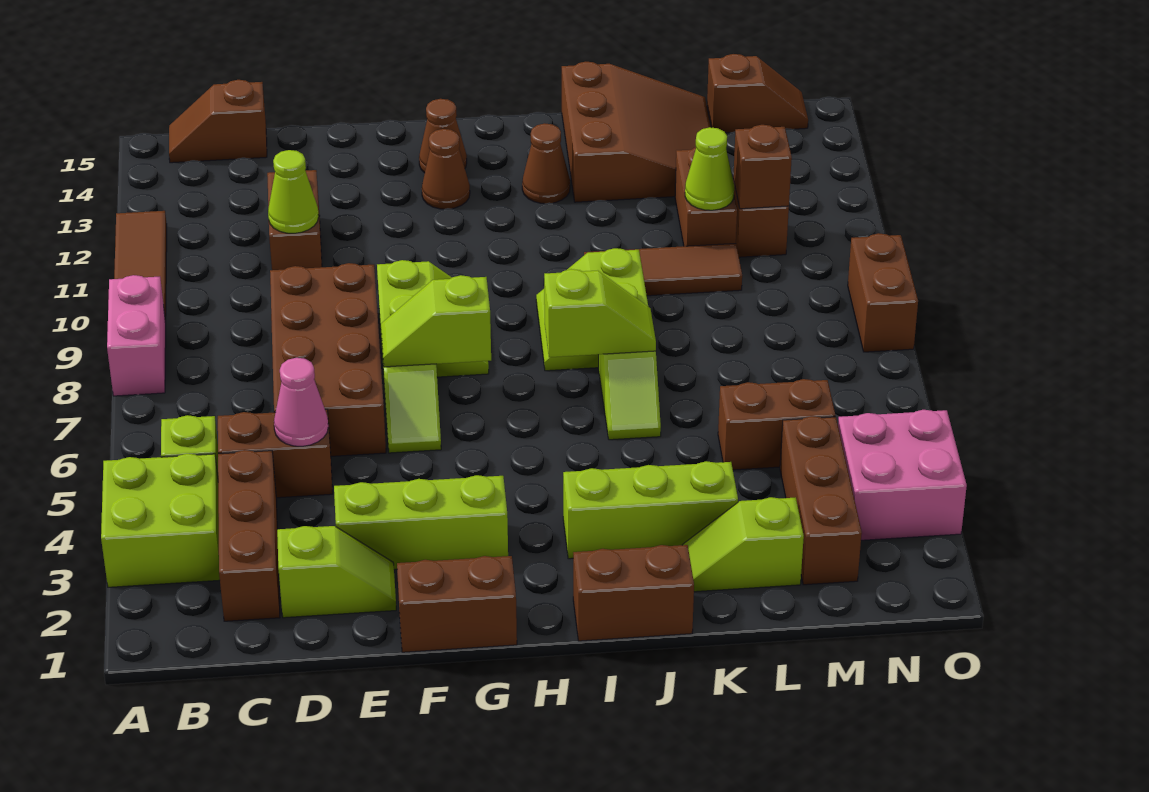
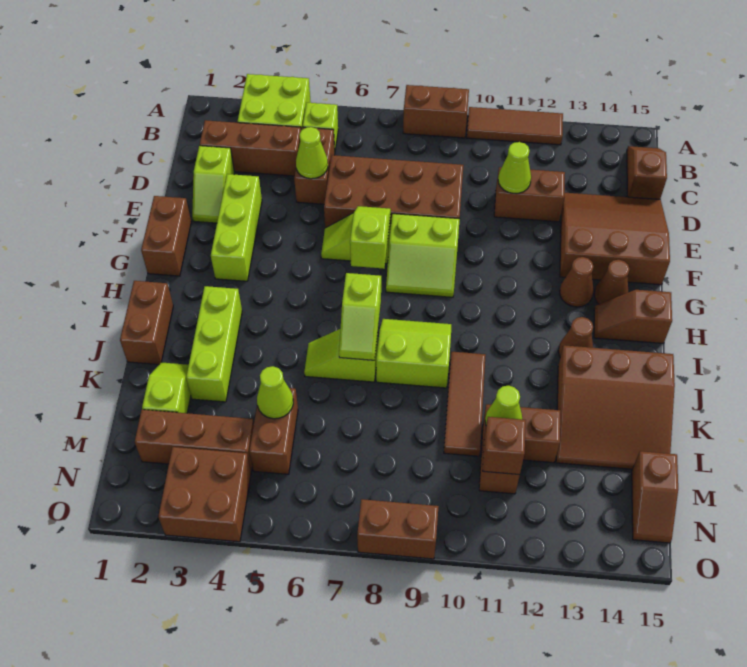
pink 1x2 brick [107,275,166,396] -> brown 1x2 brick [403,85,469,138]
pink 1x1 cone [274,358,328,446] -> lime 1x1 cone [296,127,328,179]
none -> brown 3x3 slope [560,193,670,285]
none -> brown 1x2 slope [594,290,672,343]
none -> lime 1x1 cone [257,366,293,419]
pink 2x2 brick [838,410,967,540] -> brown 2x2 brick [158,447,251,542]

